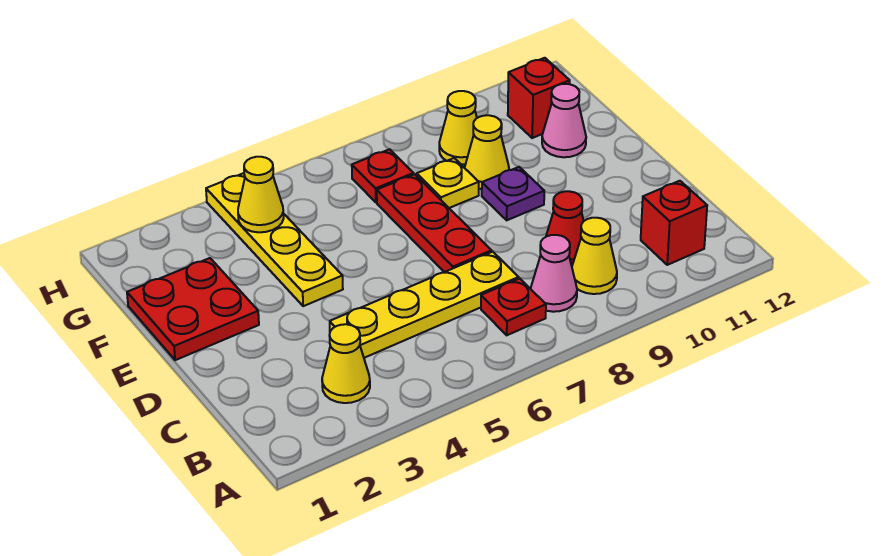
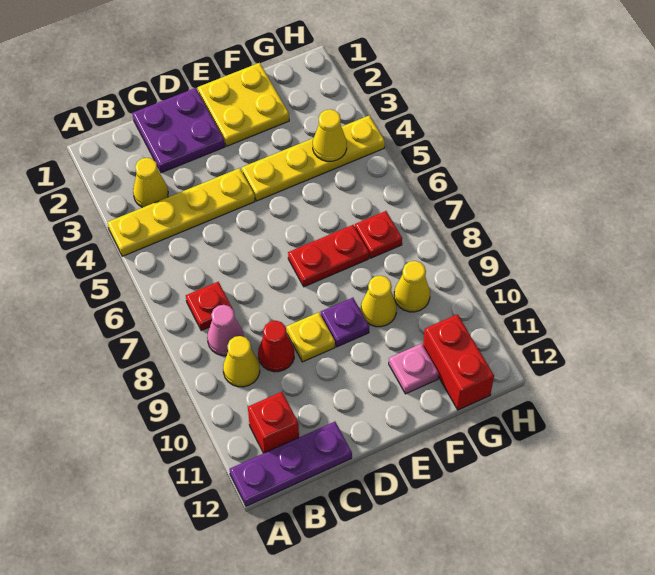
none -> purple 1x3 plate [230,422,352,506]
none -> purple 2x2 plate [132,88,225,173]
yellow 1x4 plate [330,252,519,358] -> yellow 1x4 plate turned to [107,168,255,256]
red 1x3 plate [377,174,492,272] -> red 1x2 plate [288,225,369,287]
red 2x2 plate [127,258,259,360] -> yellow 2x2 plate [197,63,289,146]
yellow 1x1 plate [417,158,479,208] -> yellow 1x1 plate moved to [286,312,335,362]
pink 1x1 cone [542,84,586,157] -> pink 1x1 plate [389,344,439,394]
red 1x1 brick [508,58,570,138] -> red 1x2 brick [423,314,494,410]

